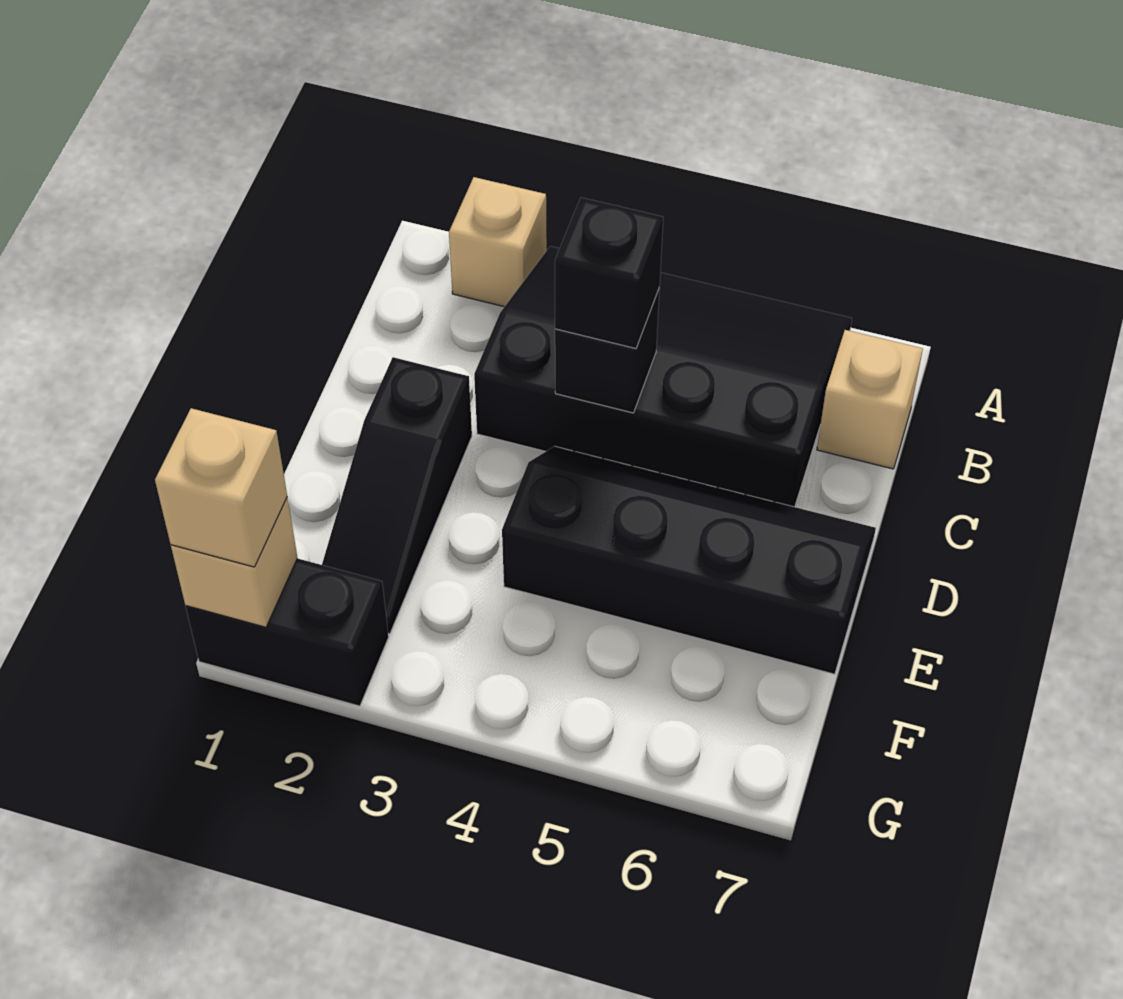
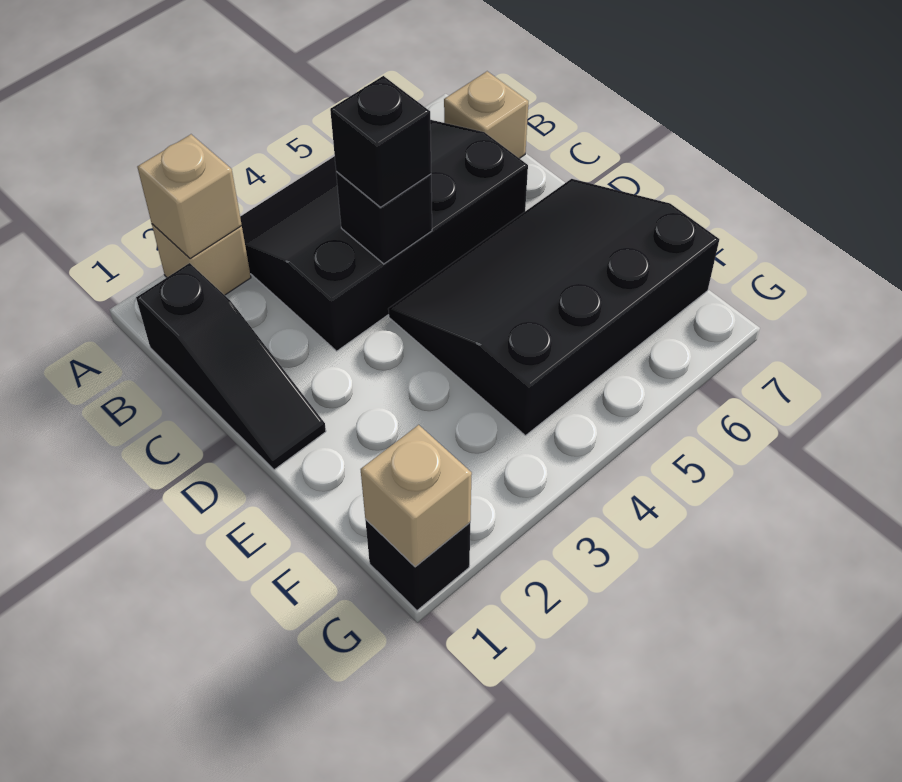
black 1x3 slope [322,357,472,634] -> black 1x3 slope moved to [136,263,326,470]
black 2x4 slope [502,446,876,674] -> black 3x4 slope [388,179,719,435]
black 1x2 brick [186,558,389,706] -> black 1x1 brick [365,519,470,610]
tan 1x1 brick [155,408,287,567] -> tan 1x1 brick moved to [137,134,242,259]

